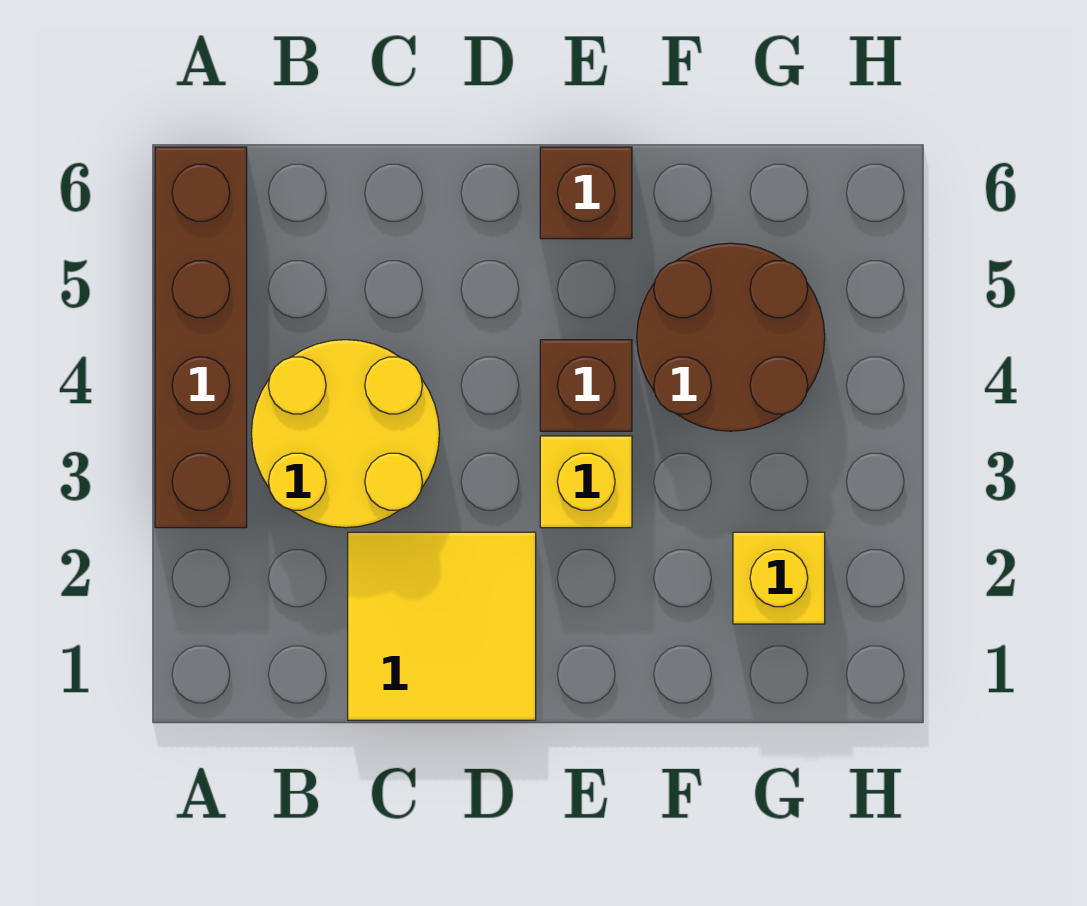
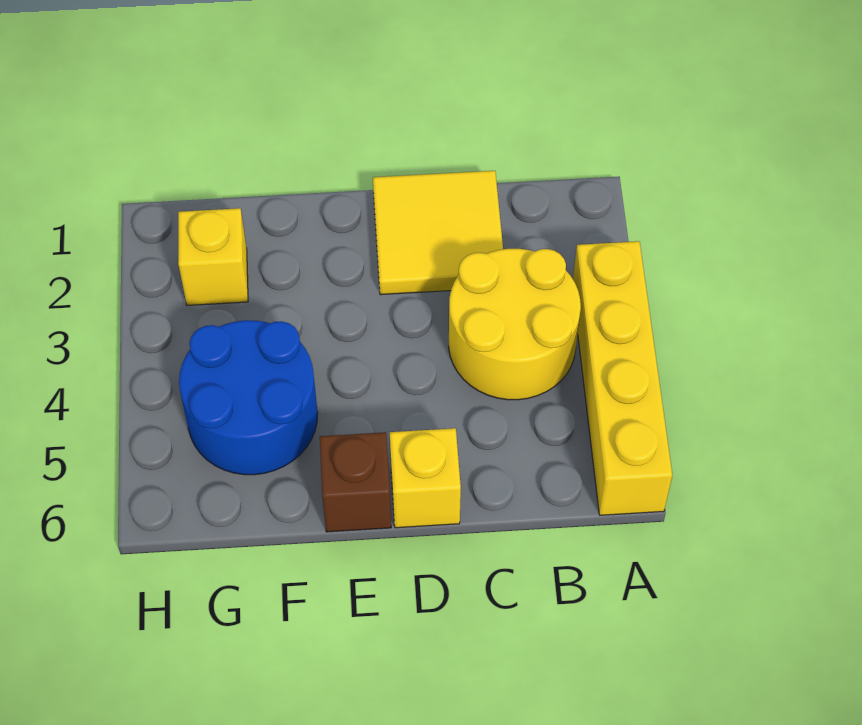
brown 1x4 brick [155,147,247,528] -> yellow 1x4 brick [573,241,672,515]
yellow 1x1 brick [540,436,632,528] -> yellow 1x1 brick moved to [390,428,461,528]
brown 1x1 brick [540,340,632,431] -> none
brown 2x2 round brick [637,243,825,431] -> blue 2x2 round brick [179,320,318,475]

